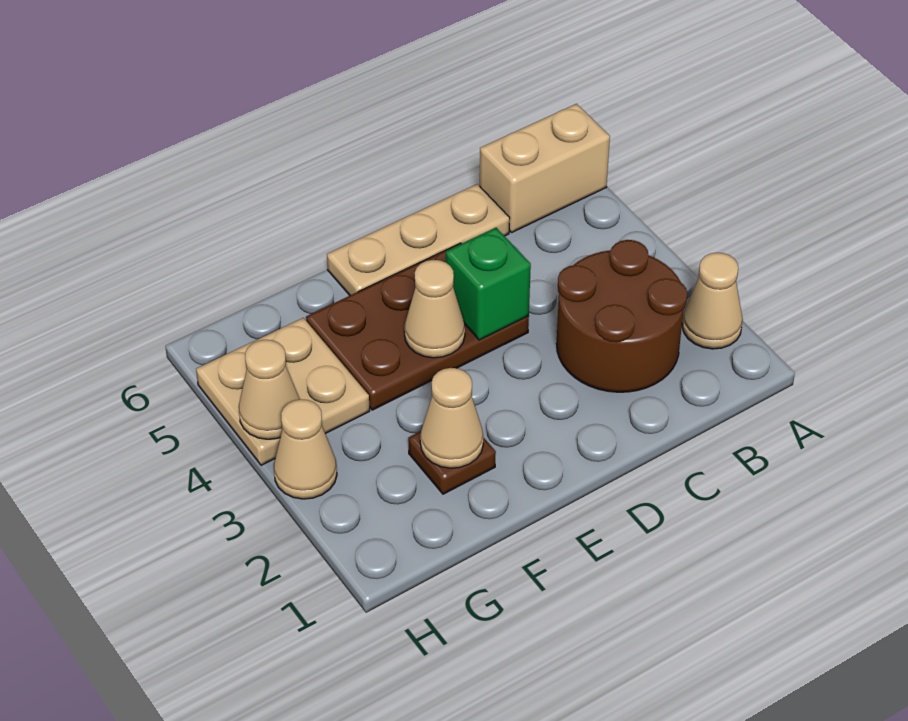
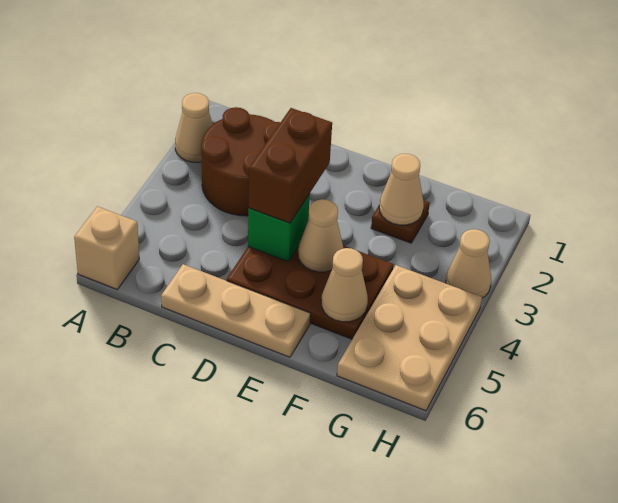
tan 1x2 brick [480,104,610,232] -> tan 1x1 brick [74,206,139,289]
none -> brown 1x2 brick [249,108,332,223]
tan 2x2 plate [196,318,370,465] -> tan 2x3 plate [337,265,482,411]
tan 1x1 cone [239,340,300,439] -> tan 1x1 cone moved to [321,248,368,322]

